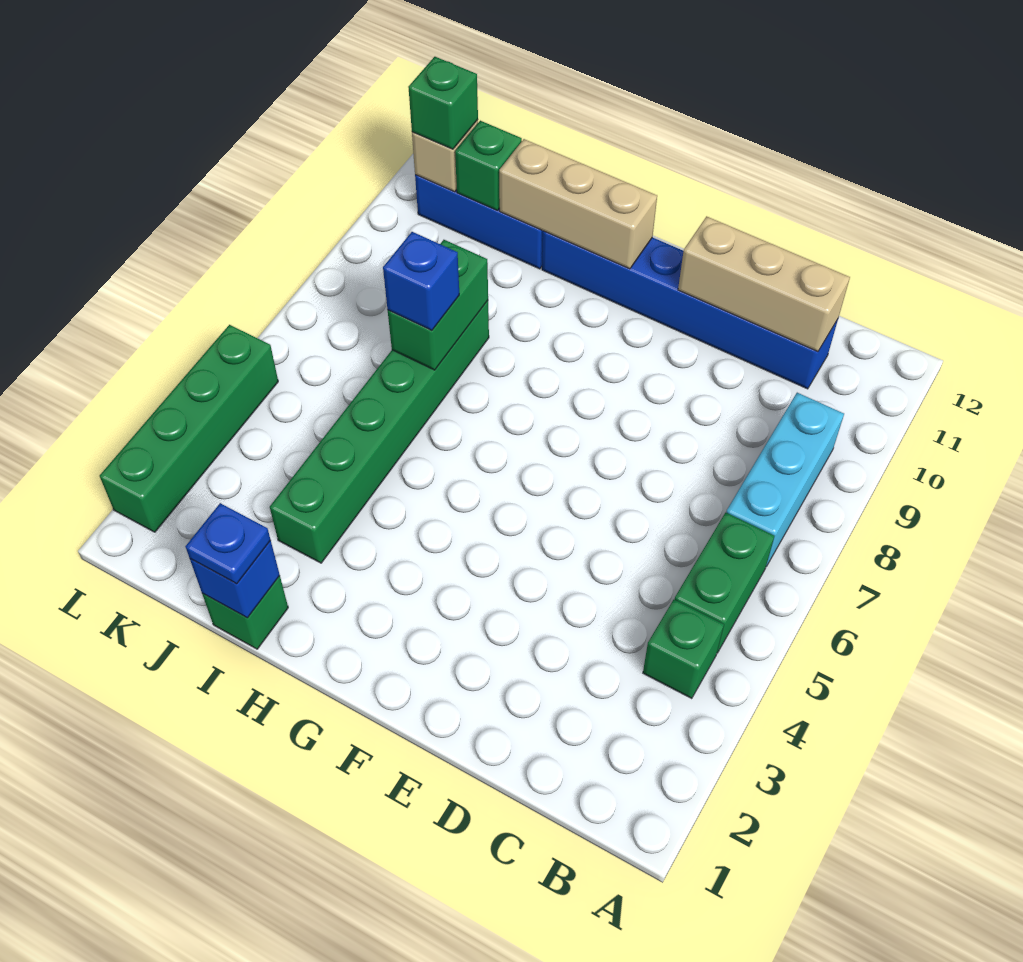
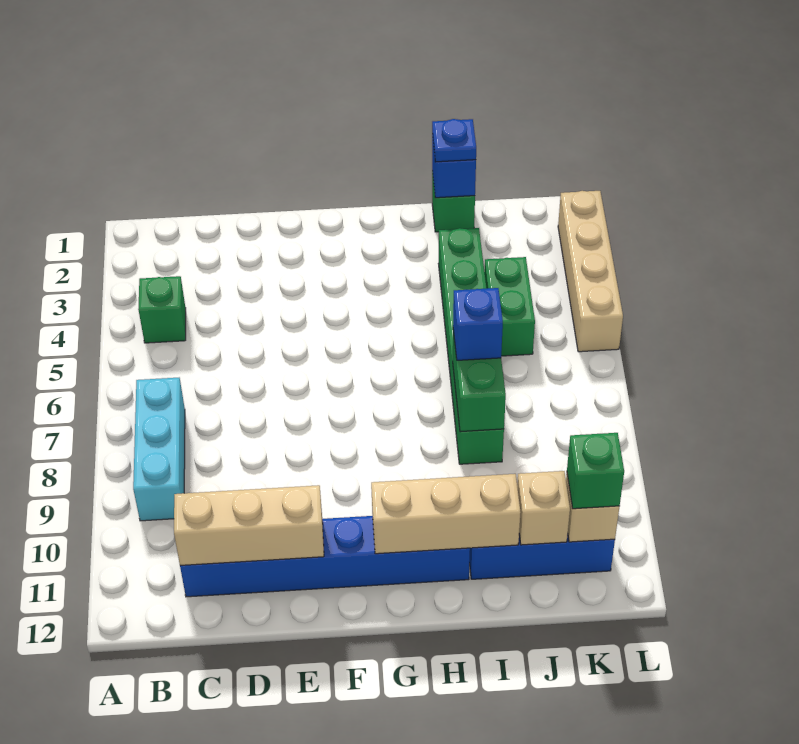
green 1x2 brick [675,513,774,653] -> green 1x2 brick moved to [485,257,535,356]
green 1x1 brick [455,121,522,211] -> tan 1x1 brick [517,471,570,545]
green 1x4 brick [100,325,278,532] -> tan 1x4 brick [558,191,623,352]

